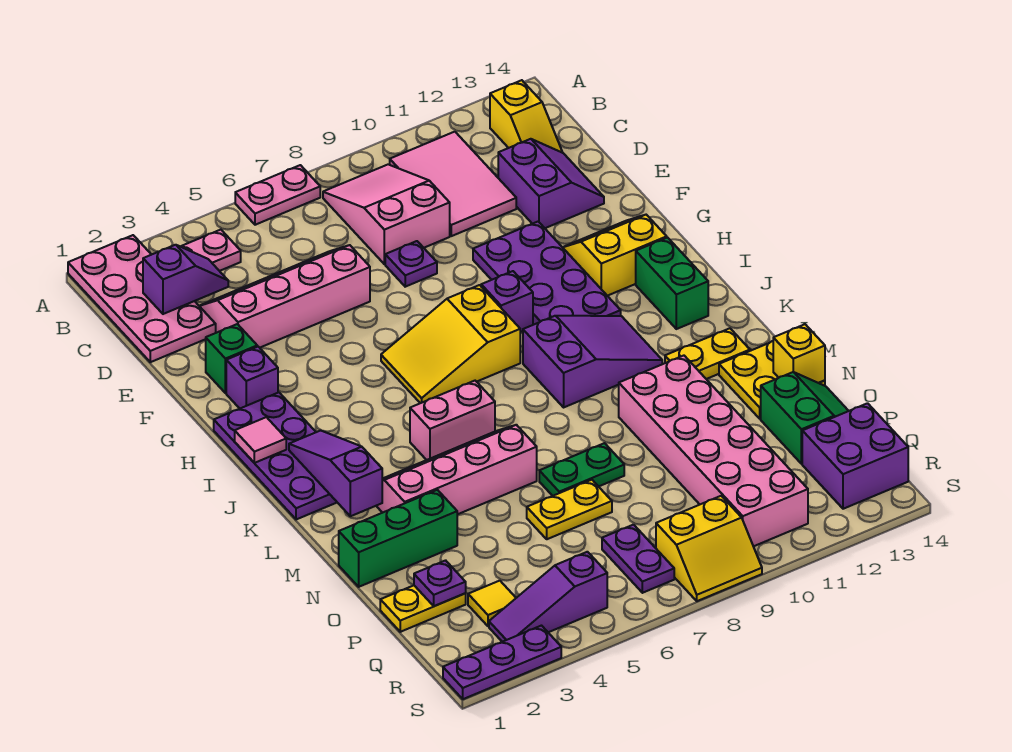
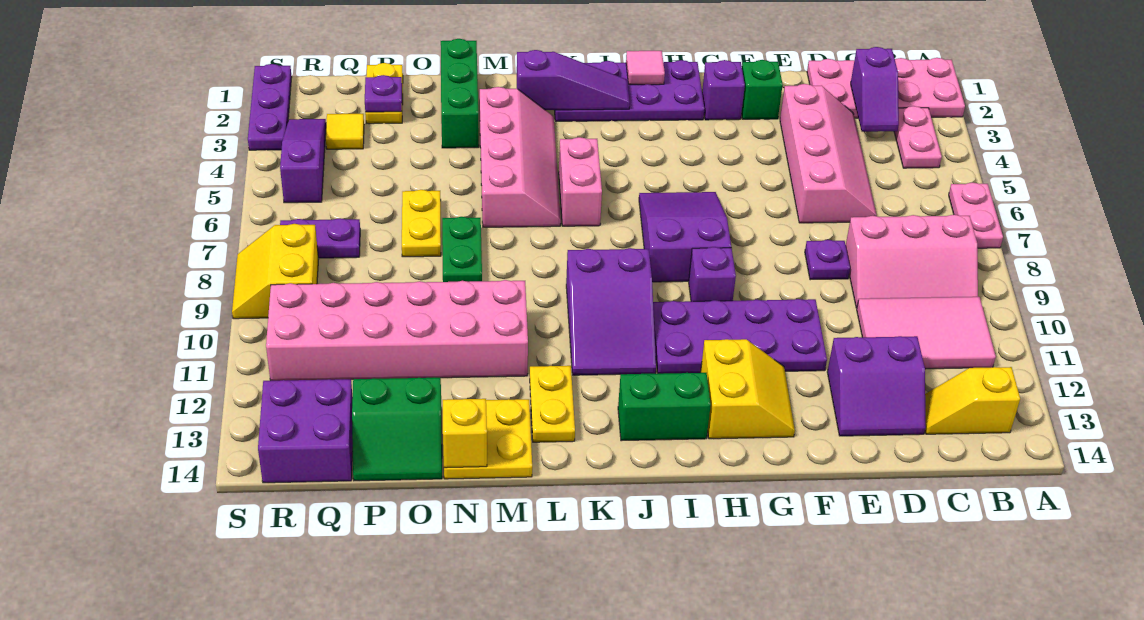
pink 2x3 slope [323,164,450,264] -> pink 2x3 slope turned to [846,215,978,308]
yellow 2x3 slope [381,285,520,403] -> purple 2x3 slope [639,192,731,282]

